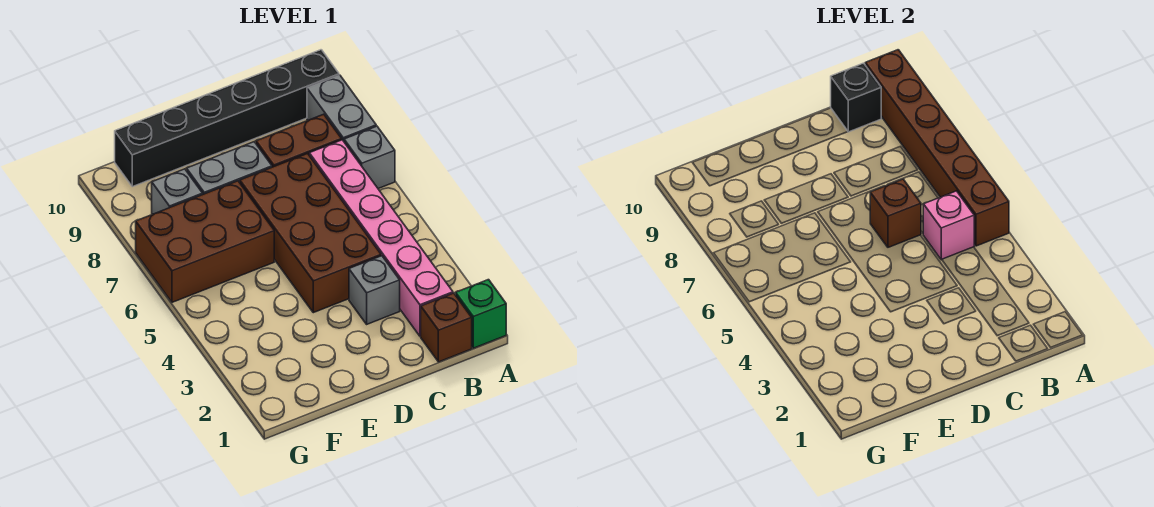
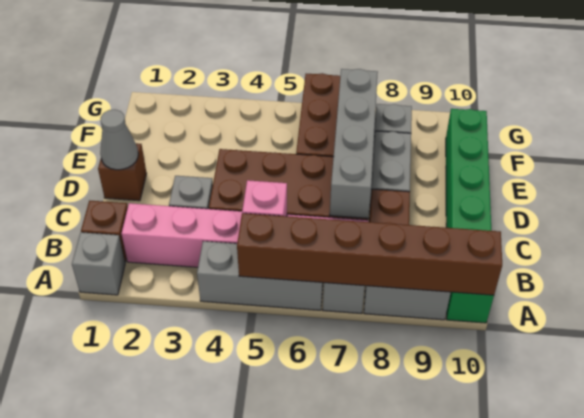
green 1x1 brick [456,280,506,348] -> grey 1x1 brick [72,232,125,295]
none -> grey 1x3 brick [197,241,323,310]
black 1x6 brick [115,50,339,187] -> green 1x6 brick [446,109,494,323]
black 1x1 brick [831,63,881,132] -> none
brown 1x1 brick [870,179,921,247] -> brown 1x1 brick moved to [98,143,147,201]
none -> grey 1x4 brick [330,69,378,218]
none -> grey 1x1 cone [100,110,138,170]

